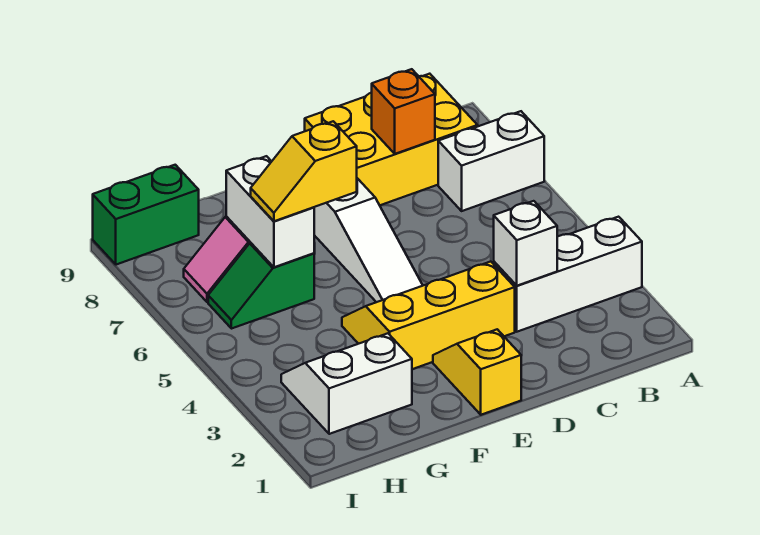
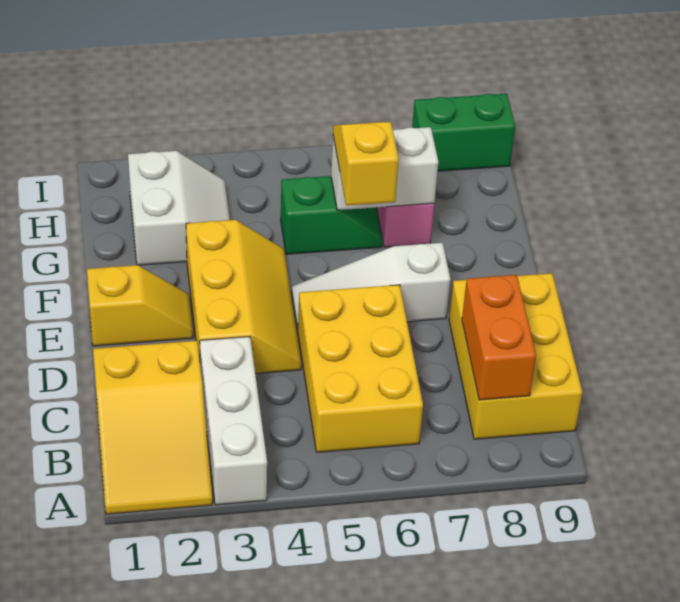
none -> yellow 2x3 slope [93,341,212,514]
white 1x2 brick [438,111,544,211] -> none
none -> yellow 2x3 brick [298,285,423,452]
white 1x1 brick [494,201,557,286] -> none
orange 1x1 brick [372,69,435,154] -> orange 1x2 brick [462,275,536,400]
green 1x2 slope [208,243,314,329] -> green 1x2 slope turned to [281,176,382,254]
green 1x2 brick [93,165,199,265] -> green 1x2 brick turned to [412,94,515,171]

